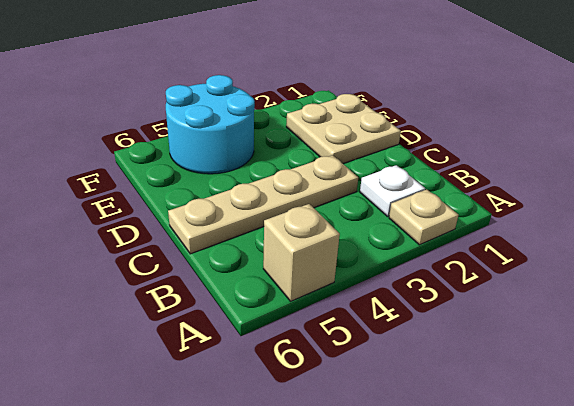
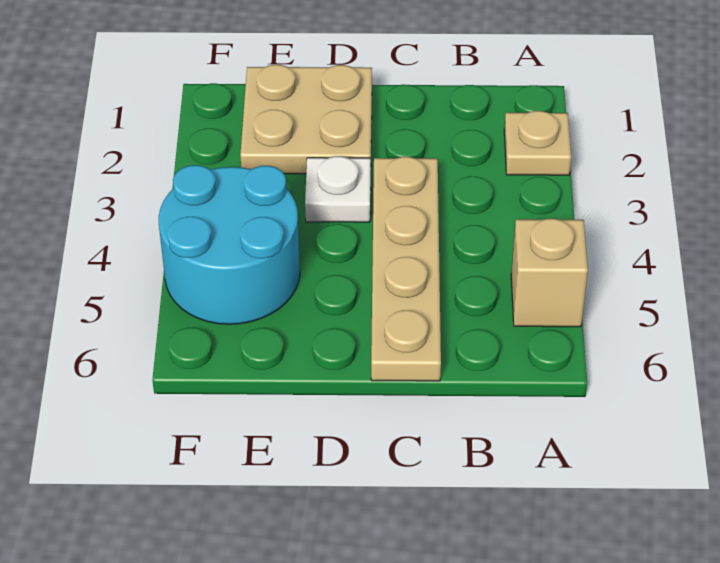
white 1x1 plate [360,165,425,217] -> white 1x1 plate moved to [305,156,371,222]

